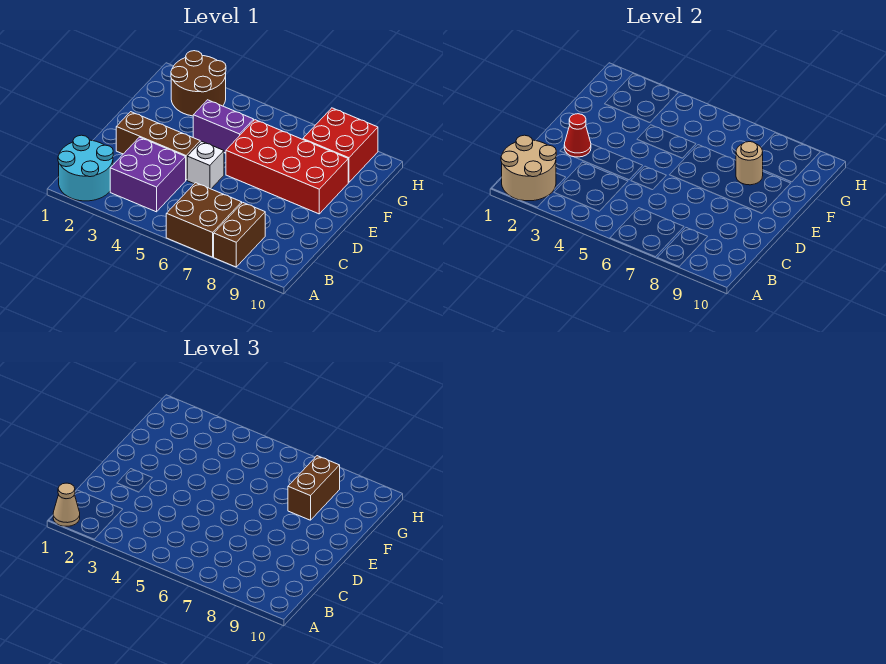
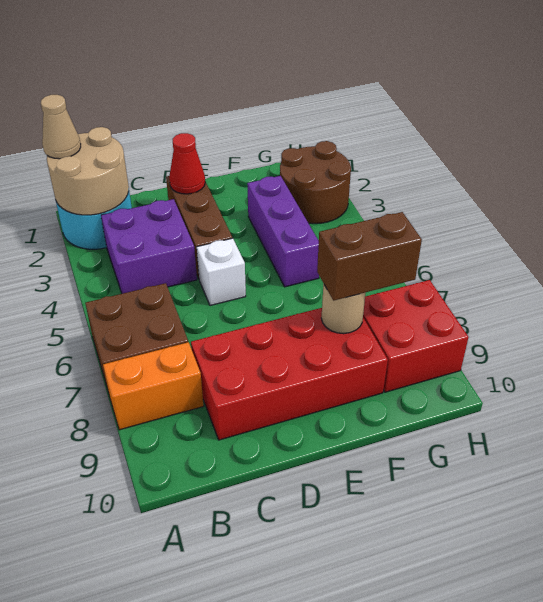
brown 1x2 brick [214,203,265,267] -> orange 1x2 brick [103,342,204,430]
red 2x4 brick [226,120,348,214] -> red 2x4 brick turned to [191,308,388,440]
purple 1x2 brick [193,100,254,153] -> purple 1x3 brick [247,176,319,287]

